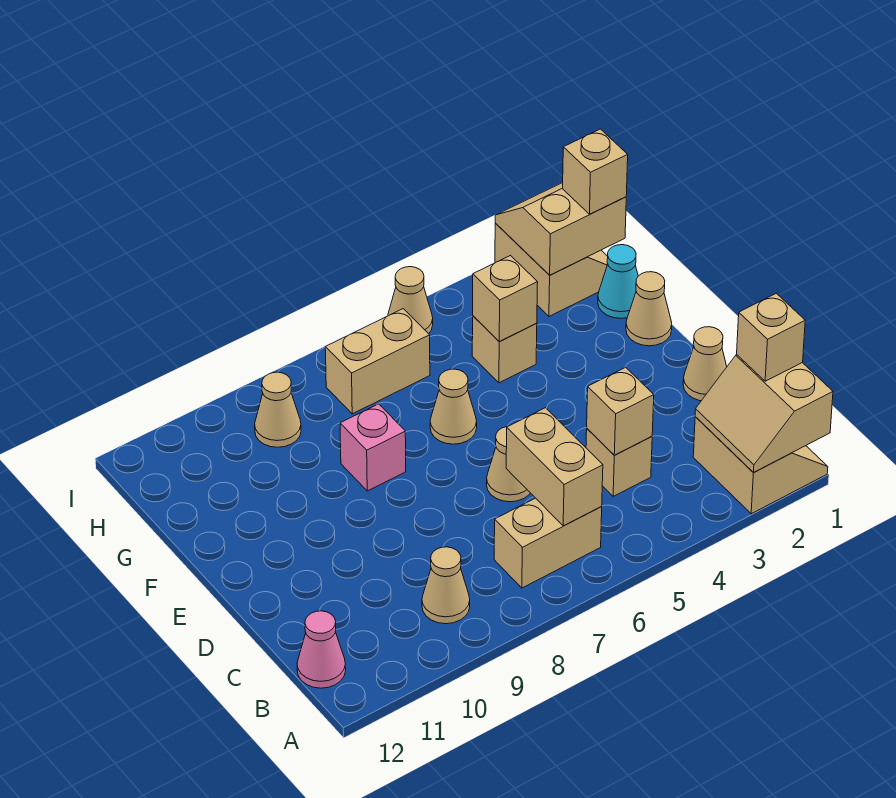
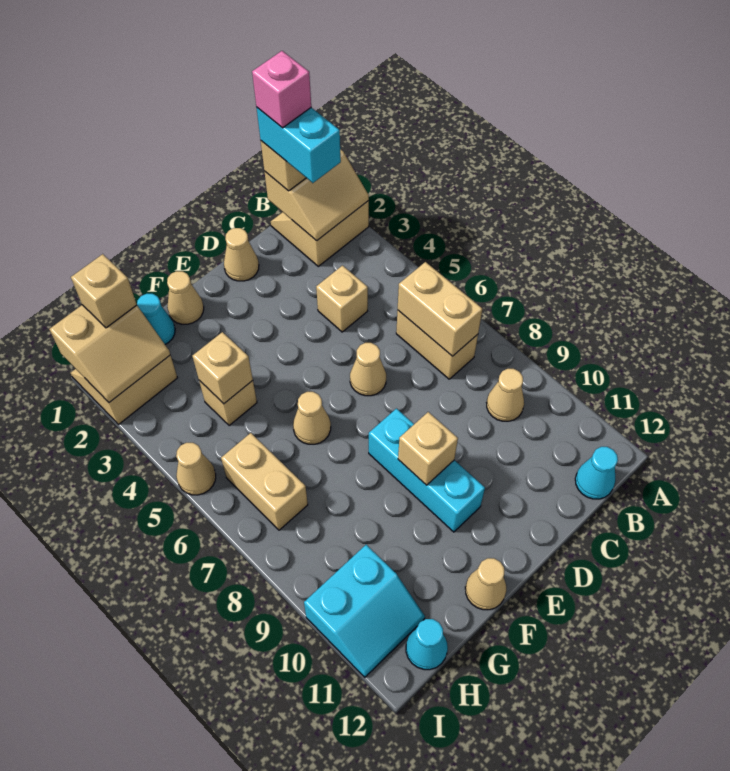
none -> cyan 1x2 brick [257,108,341,183]
tan 1x2 brick [506,408,603,526] -> tan 1x2 brick turned to [398,262,482,356]
pink 1x1 cone [297,611,346,688] -> cyan 1x1 cone [575,447,618,499]
tan 1x1 brick [587,367,654,455] -> tan 1x1 brick moved to [398,412,458,485]
none -> cyan 1x3 brick [369,409,485,532]
pink 1x1 brick [340,404,406,491] -> pink 1x1 brick moved to [252,51,311,128]
tan 2x2 slope [495,183,626,275] -> tan 2x2 slope turned to [50,305,170,402]
tan 1x1 cone [255,372,301,447] -> tan 1x1 cone moved to [465,558,506,610]
none -> cyan 2x2 slope [304,545,425,677]
none -> cyan 1x1 cone [406,619,448,670]

